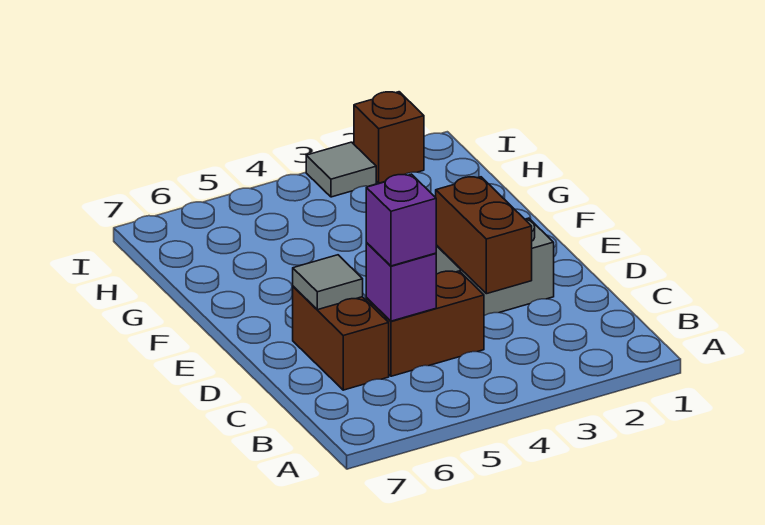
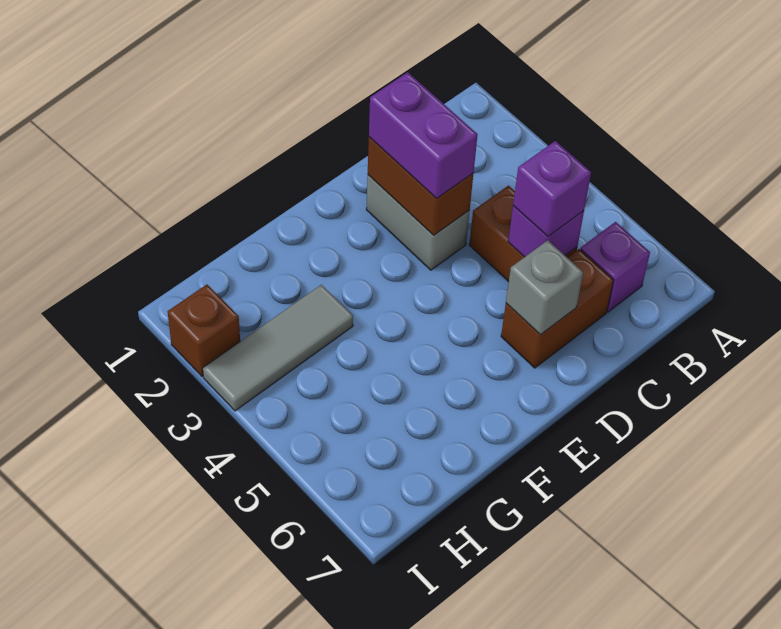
none -> purple 1x1 brick [580,222,650,312]
brown 1x2 brick [436,177,532,294] -> brown 1x2 brick turned to [368,137,473,235]
none -> purple 1x2 brick [369,72,478,199]
grey 1x1 tile [293,255,363,310] -> grey 1x1 brick [506,240,583,335]
grey 1x1 tile [306,142,376,197] -> grey 1x3 tile [203,285,353,411]

